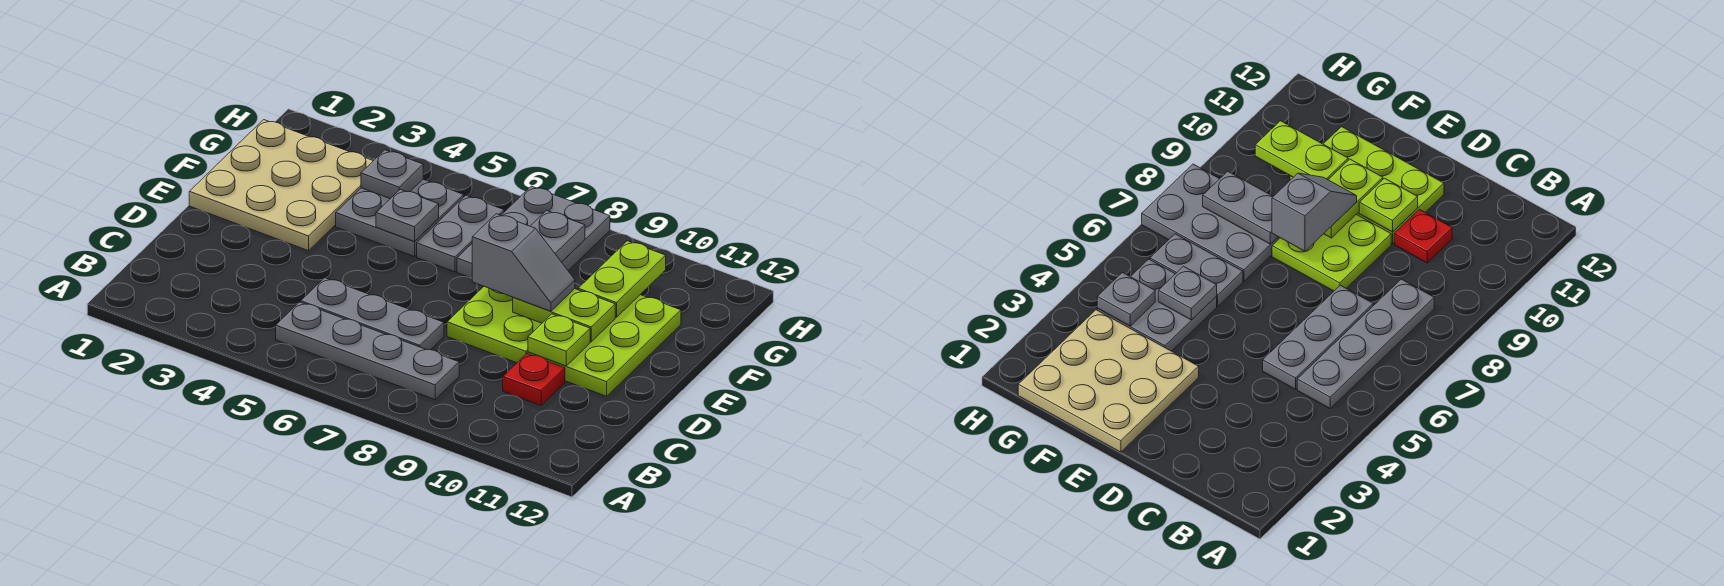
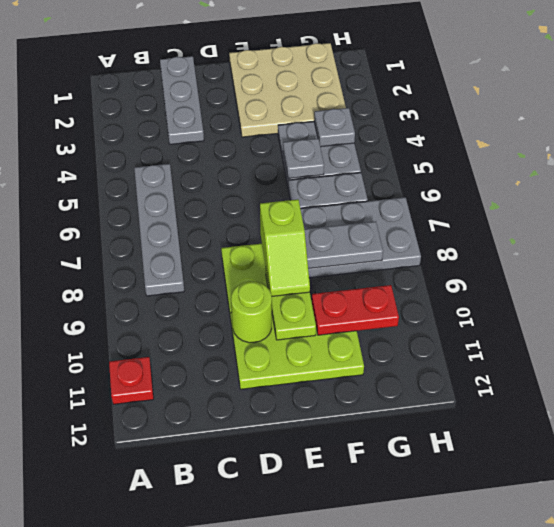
grey 1x3 plate [301,278,444,350] -> grey 1x3 plate moved to [160,56,204,144]
red 1x1 plate [503,354,565,405] -> red 1x1 plate moved to [109,357,154,404]
lime 1x1 plate [528,314,590,366] -> lime 1x1 round brick [231,282,272,343]
grey 1x2 slope [472,214,575,311] -> lime 1x2 slope [260,199,310,296]
lime 1x2 plate [578,241,666,317] -> red 1x2 plate [312,285,399,335]

